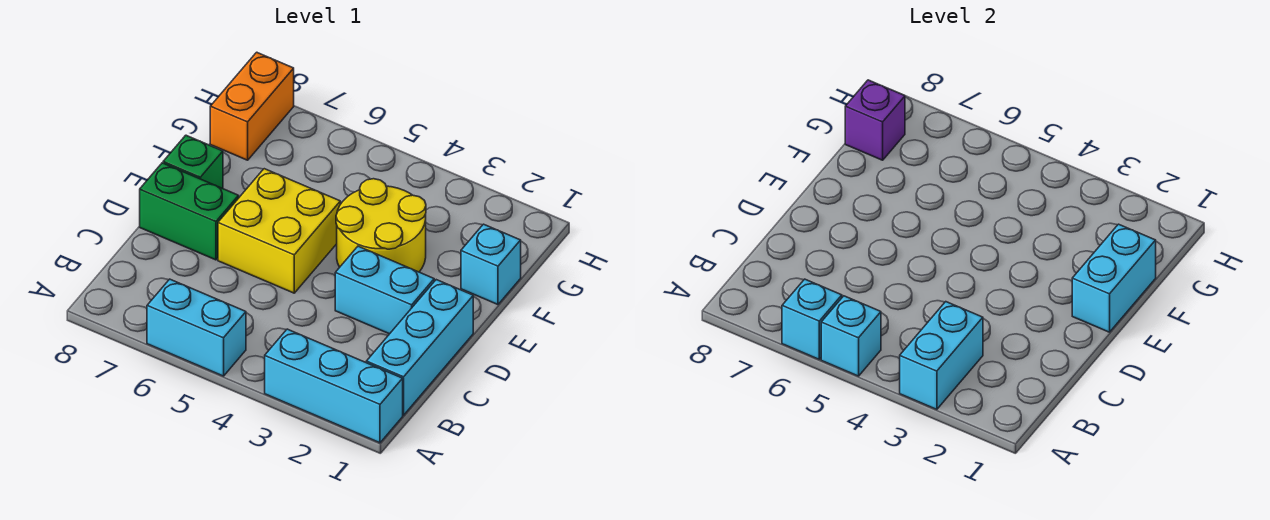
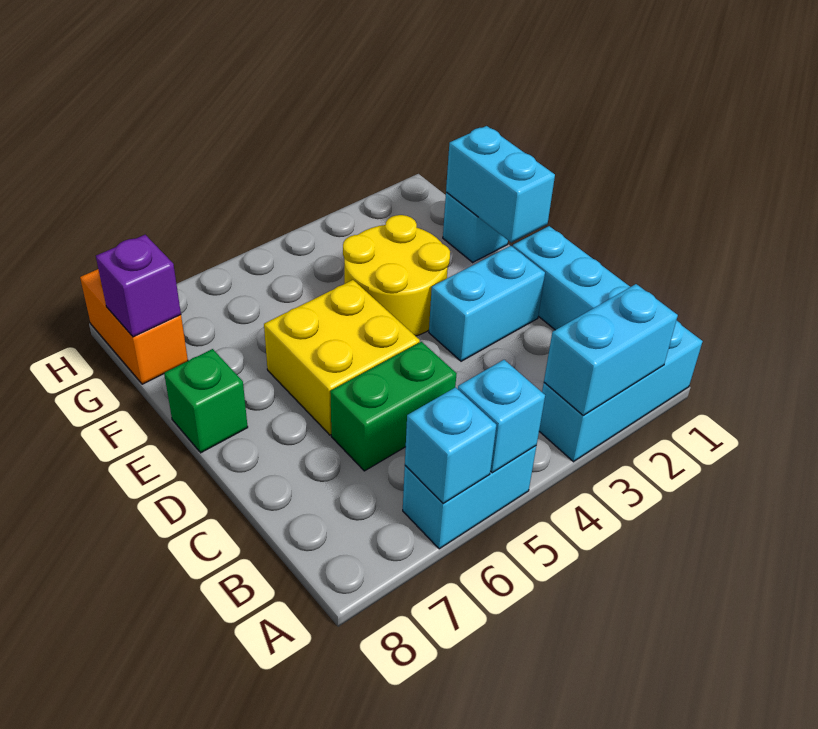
cyan 1x2 brick [900,302,983,410] -> cyan 1x2 brick turned to [544,284,678,416]
green 1x2 brick [140,163,239,260] -> green 1x2 brick moved to [330,342,457,471]

